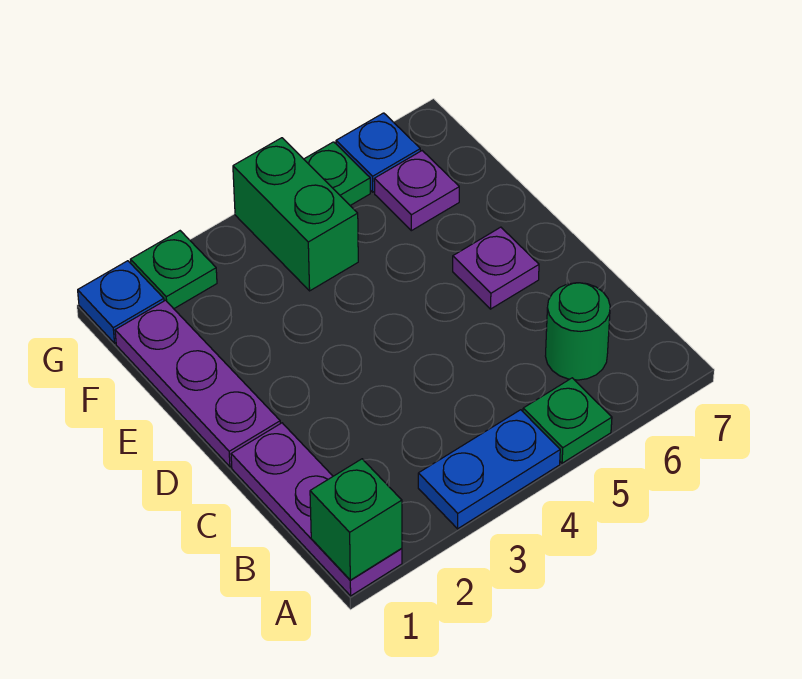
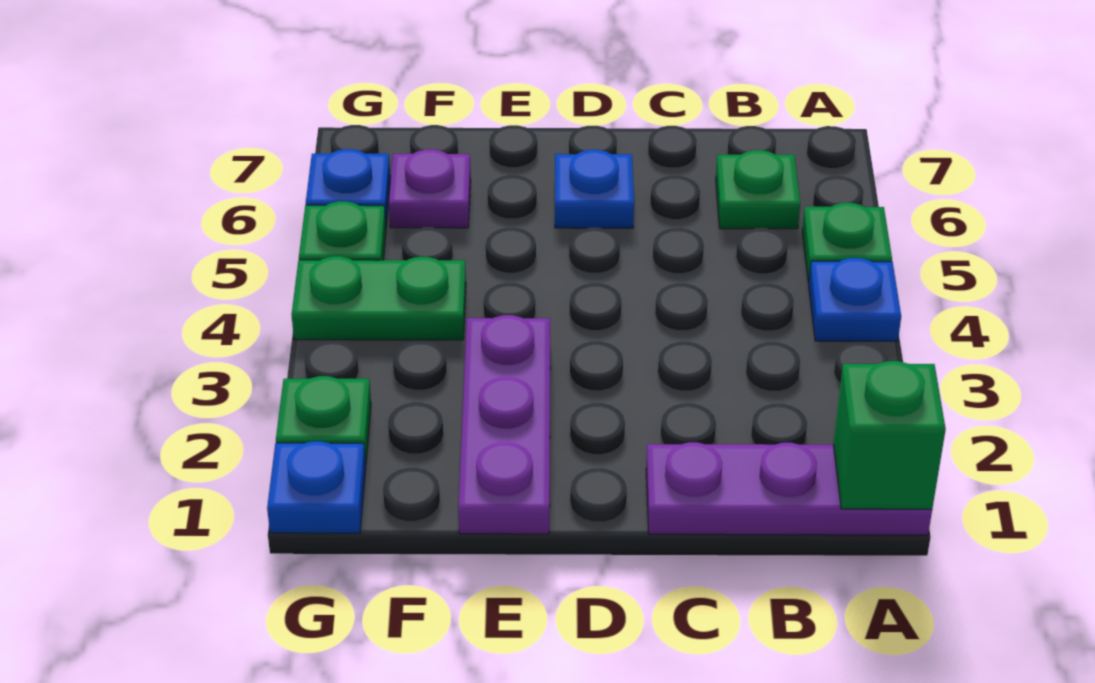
blue 1x2 plate [418,410,560,529] -> blue 1x1 plate [809,258,901,341]
green 1x1 round brick [546,283,610,380] -> green 1x1 plate [716,150,800,229]
purple 1x3 plate [115,300,280,467] -> purple 1x3 plate turned to [458,315,550,534]
purple 1x1 plate [453,227,539,309] -> blue 1x1 plate [555,150,634,228]
green 1x2 brick [233,138,358,291] -> green 1x2 plate [292,256,466,340]

